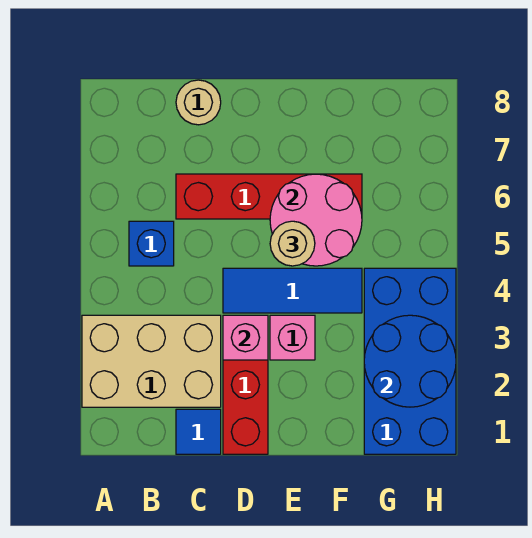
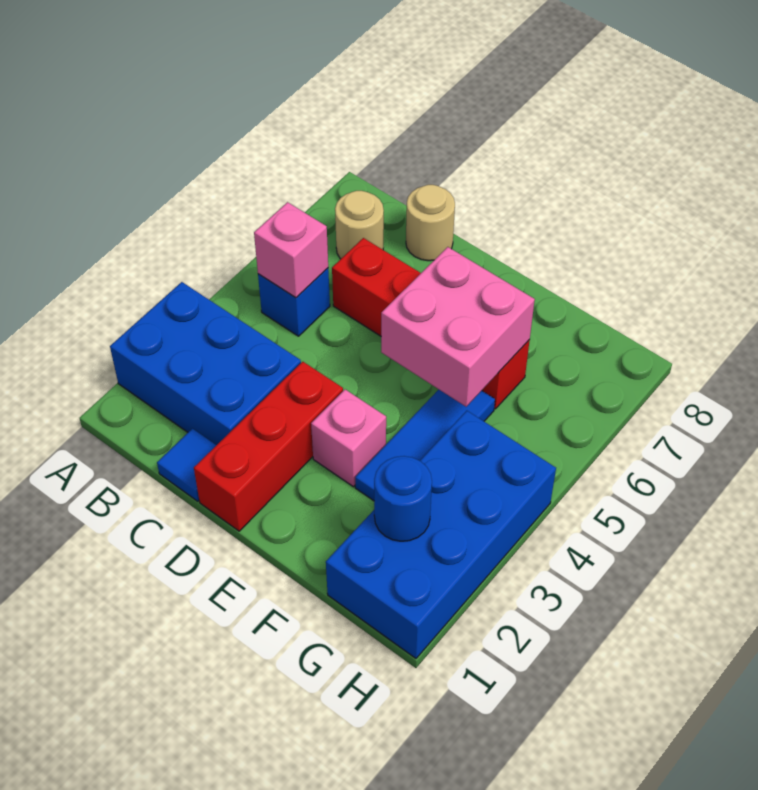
tan 2x3 brick [82,315,221,407] -> blue 2x3 brick [110,282,301,445]
pink 1x1 brick [223,315,268,360] -> pink 1x1 brick moved to [254,202,328,298]
blue 1x3 tile [223,268,362,313] -> blue 1x3 tile turned to [355,390,495,501]
pink 2x2 round brick [270,174,362,266] -> pink 2x2 brick [381,247,535,407]
tan 1x1 round brick [270,221,315,266] -> tan 1x1 round brick moved to [335,191,384,259]
blue 2x2 round brick [364,315,456,407] -> blue 1x1 round brick [374,456,432,541]

